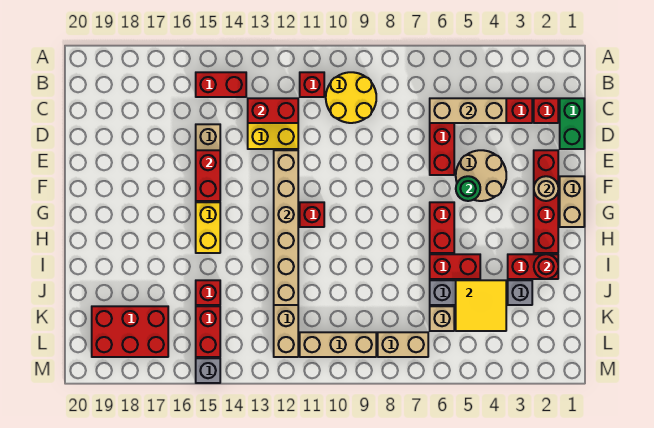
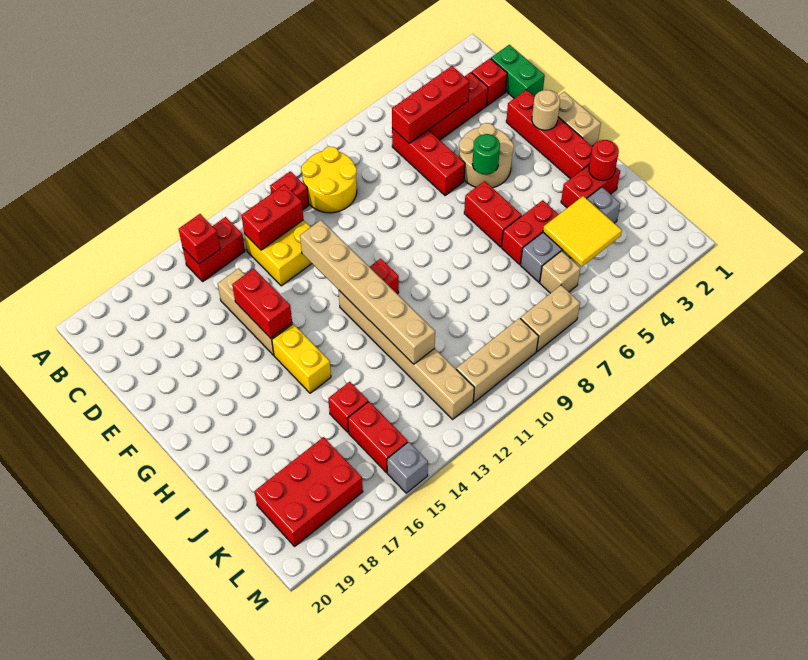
none -> red 1x1 brick [179,214,220,264]
tan 1x3 brick [430,98,506,123] -> red 1x3 brick [392,66,469,143]

